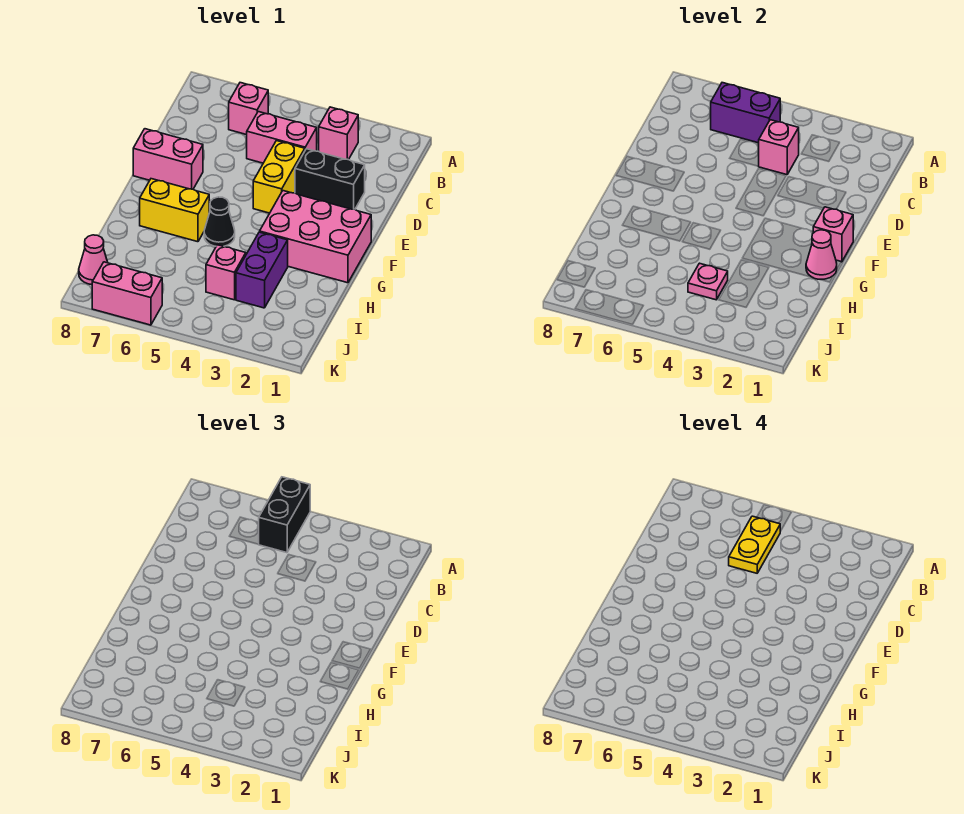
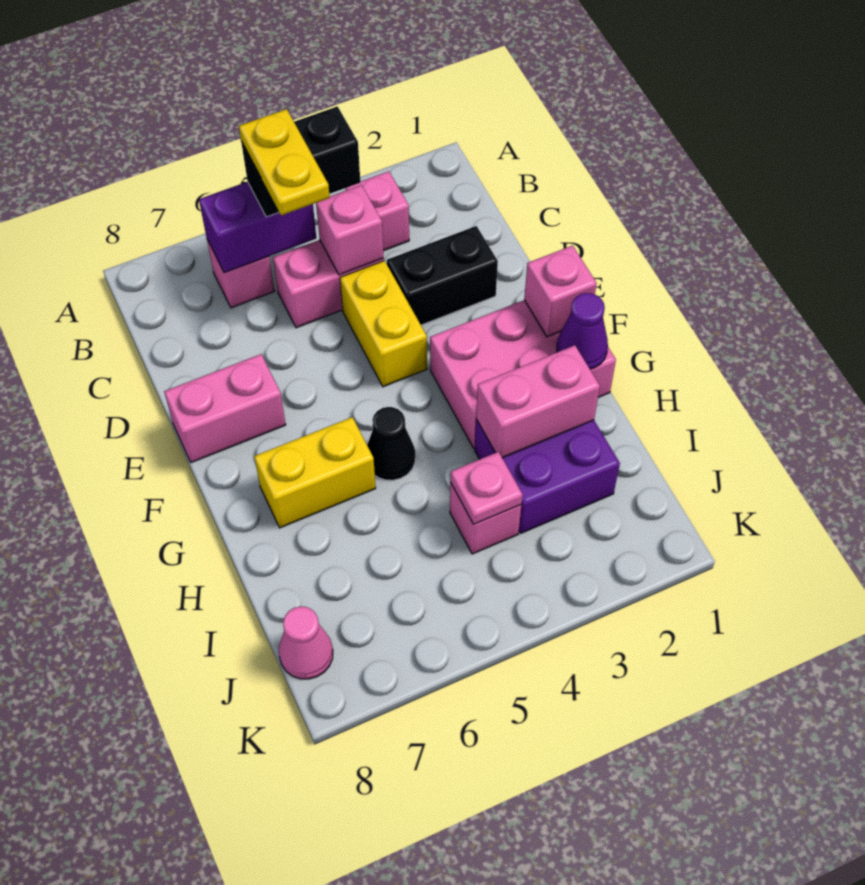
black 1x2 brick [258,477,310,553] -> black 1x2 brick turned to [241,106,360,217]
pink 1x1 cone [806,230,837,279] -> purple 1x1 cone [557,293,608,369]
purple 1x2 brick [236,232,288,308] -> purple 2x2 brick [475,419,620,533]
pink 1x2 brick [92,262,162,325] -> pink 1x2 brick moved to [476,345,600,458]

